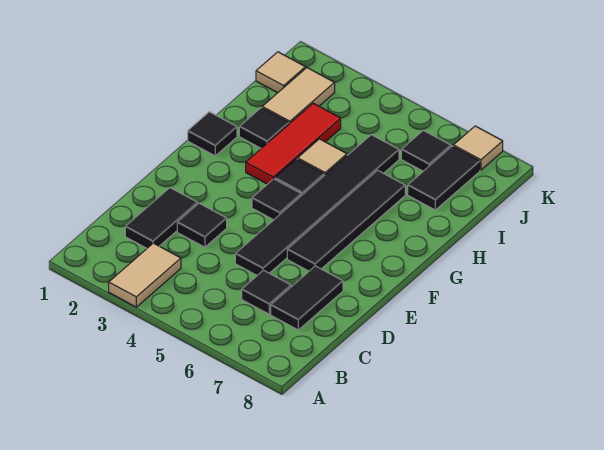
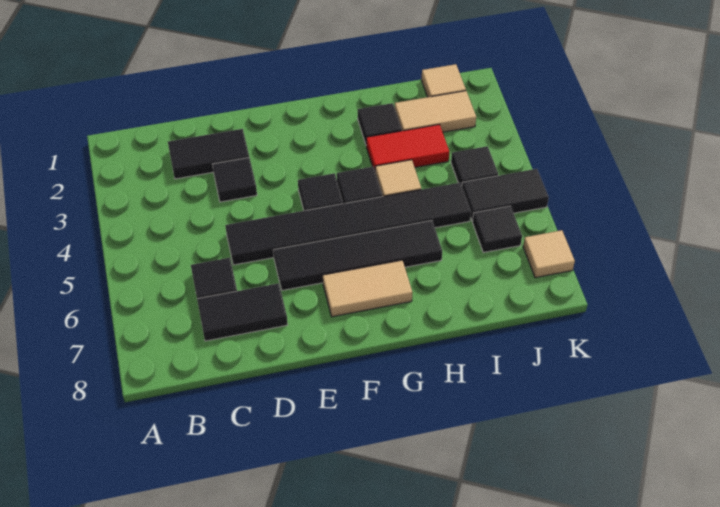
tan 1x2 tile [109,243,181,307] -> tan 1x2 tile moved to [323,260,412,317]
black 1x1 tile [188,112,237,156] -> black 1x1 tile moved to [451,146,498,185]
red 1x3 tile [246,103,341,184] -> red 1x2 tile [366,125,449,169]
black 1x2 tile [408,146,480,210] -> black 1x2 tile moved to [462,169,549,221]

